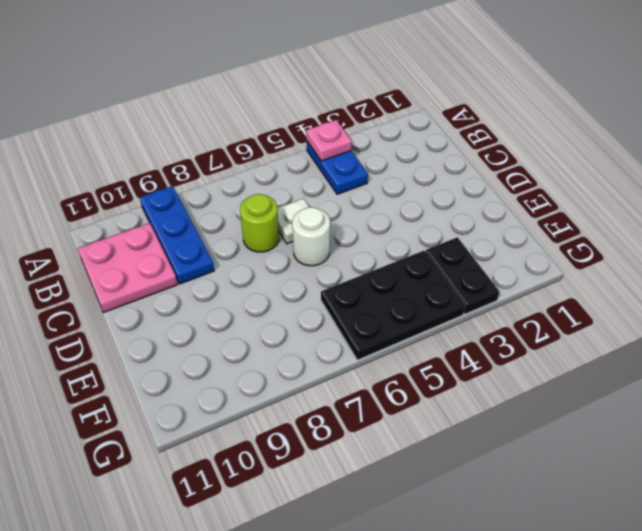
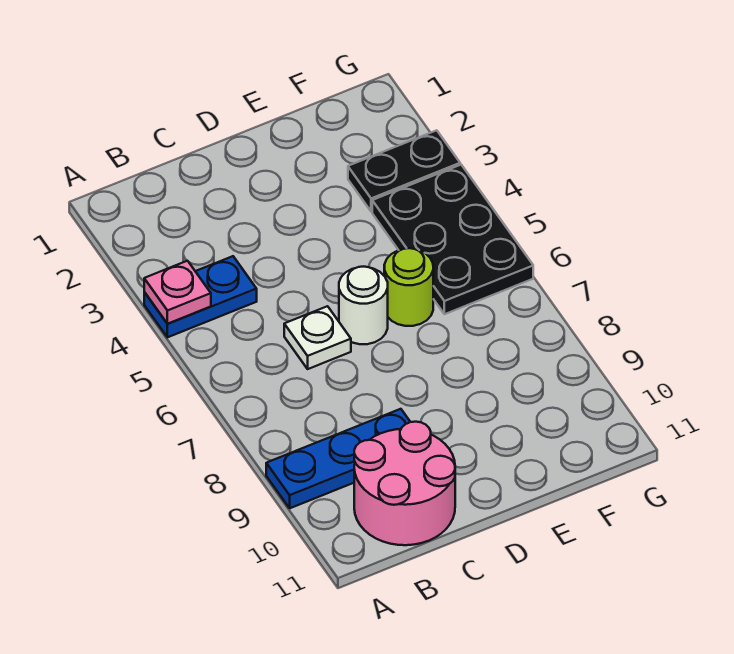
pink 2x2 plate [78,223,178,313] -> pink 2x2 round brick [354,422,455,545]
lime 1x1 round brick [240,194,279,252] -> lime 1x1 round brick moved to [384,248,433,326]

